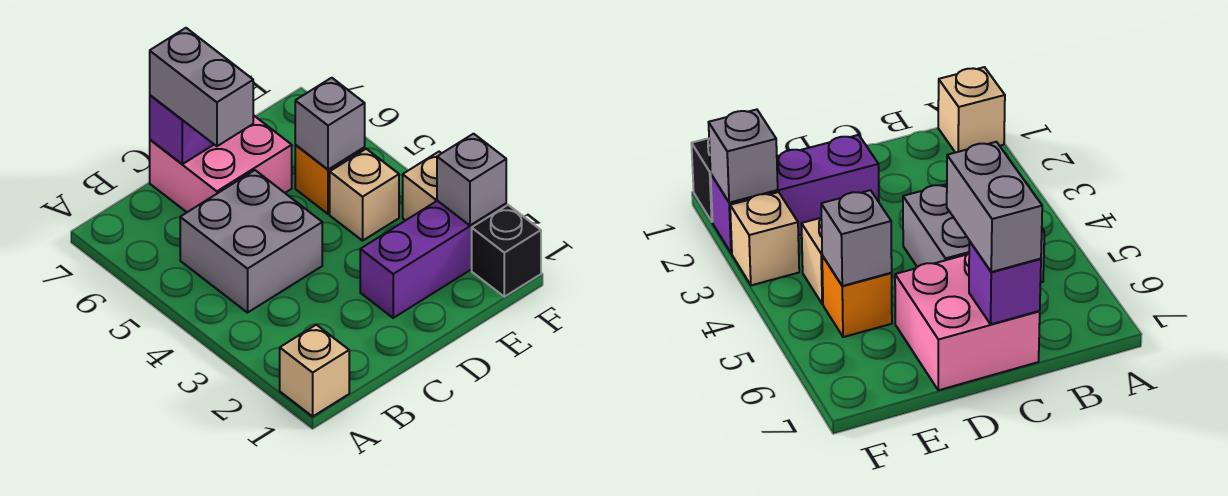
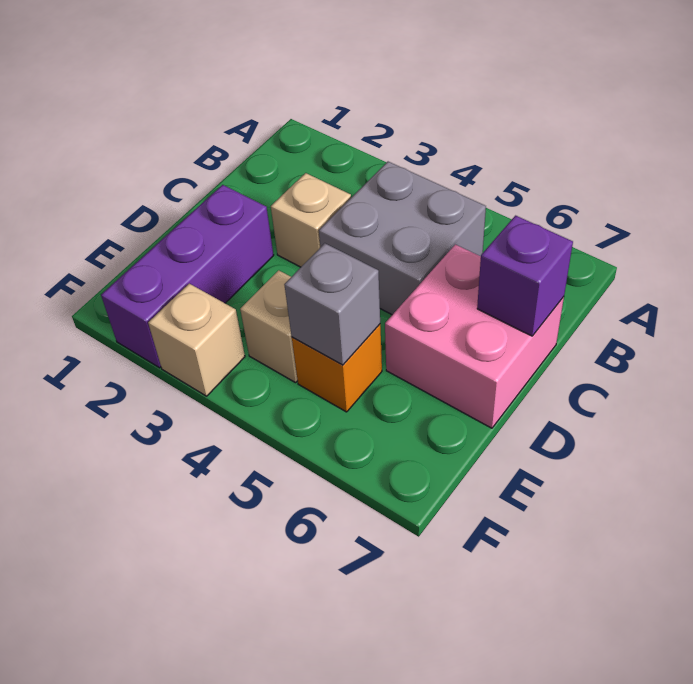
tan 1x1 brick [280,325,349,416] -> tan 1x1 brick moved to [271,173,351,267]
grey 1x2 brick [150,28,253,146] -> none
black 1x1 brick [472,205,541,297] -> none
grey 1x1 brick [437,134,506,225] -> none

